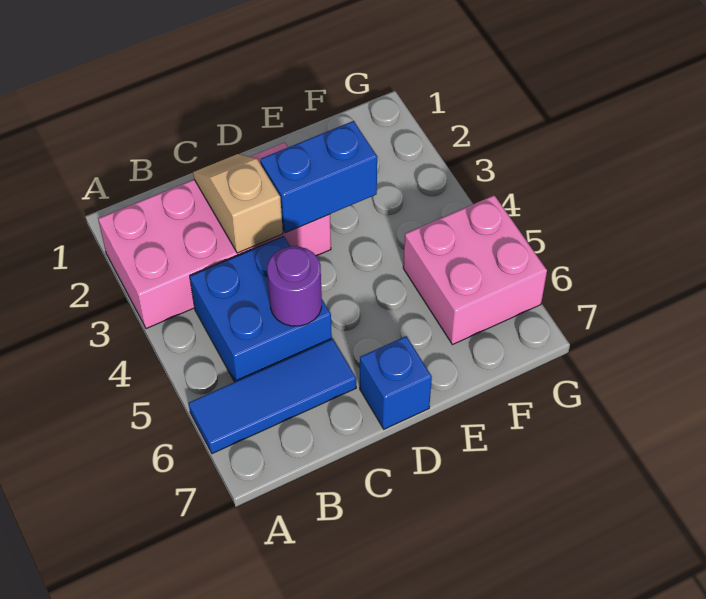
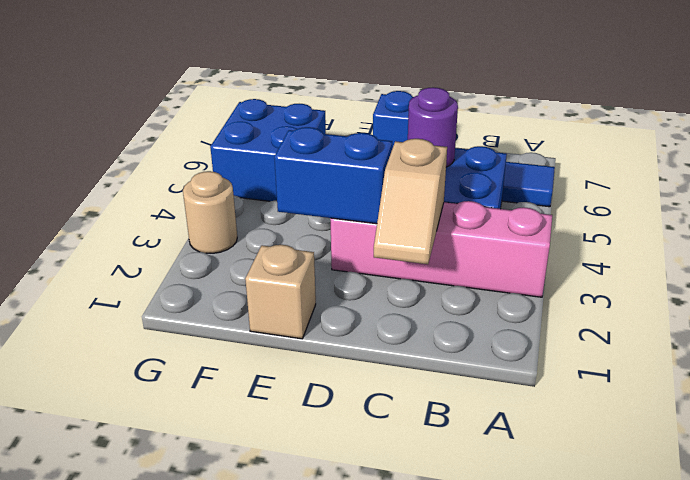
pink 2x4 brick [98,142,331,329] -> pink 1x4 brick [330,201,552,297]
none -> tan 1x1 brick [245,245,316,339]
pink 2x2 brick [403,195,547,345] -> blue 2x2 brick [210,99,326,201]
none -> tan 1x1 round brick [183,171,237,253]

